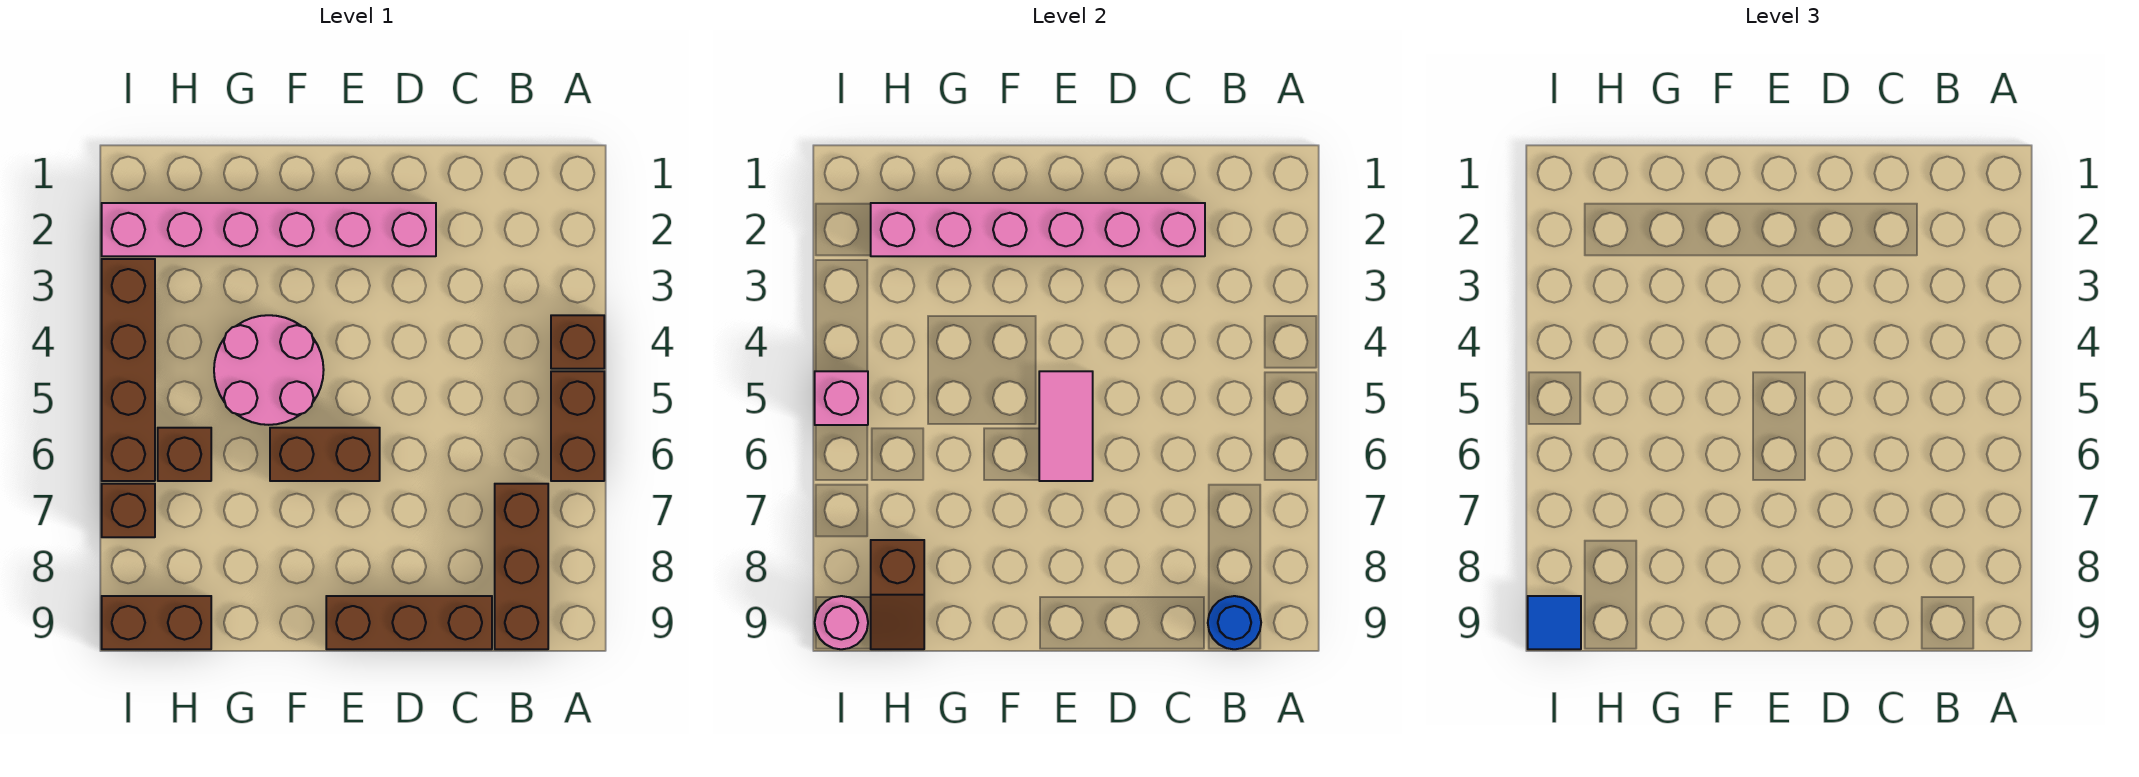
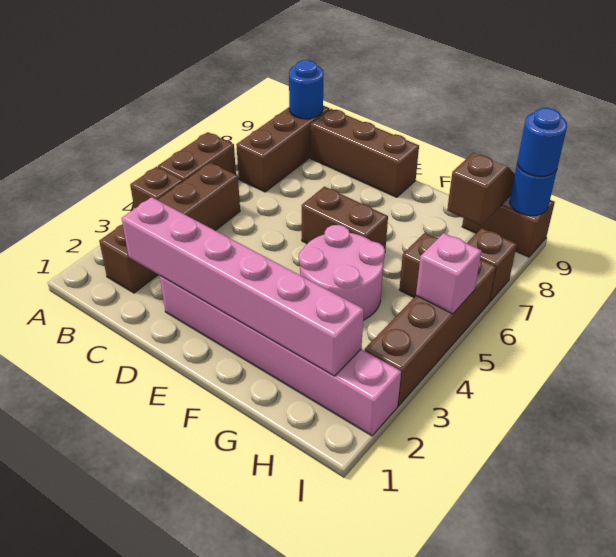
none -> brown 1x4 brick [99,163,240,293]
pink 1x2 tile [1039,371,1093,481] -> none
pink 1x1 round brick [815,596,868,649] -> blue 1x1 round brick [510,165,557,216]
blue 1x1 tile [1528,596,1581,649] -> blue 1x1 round brick [517,108,567,177]

